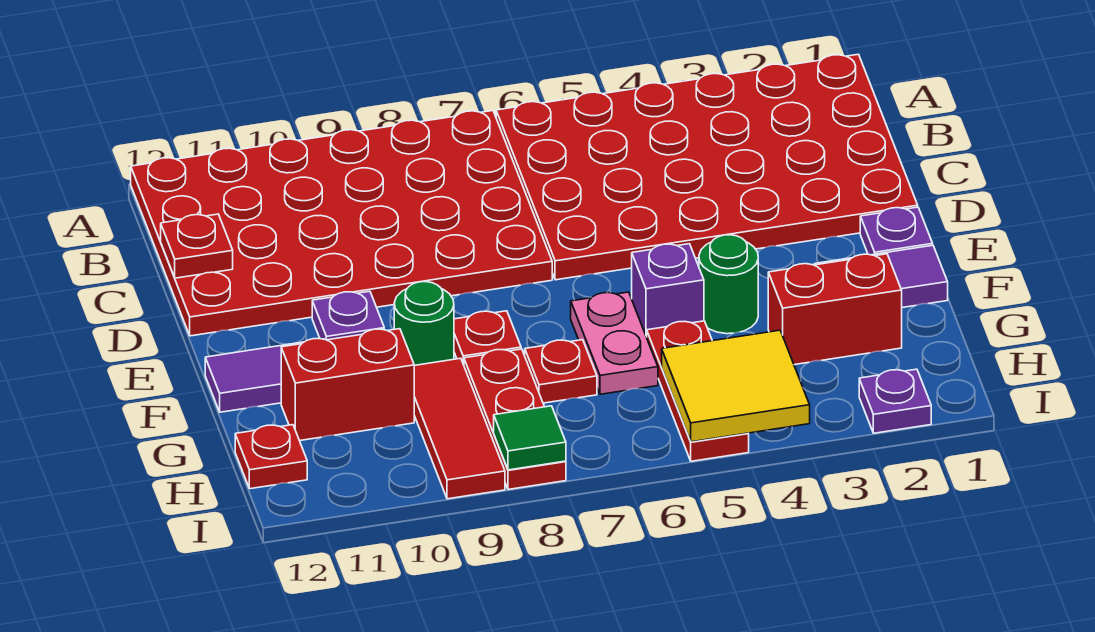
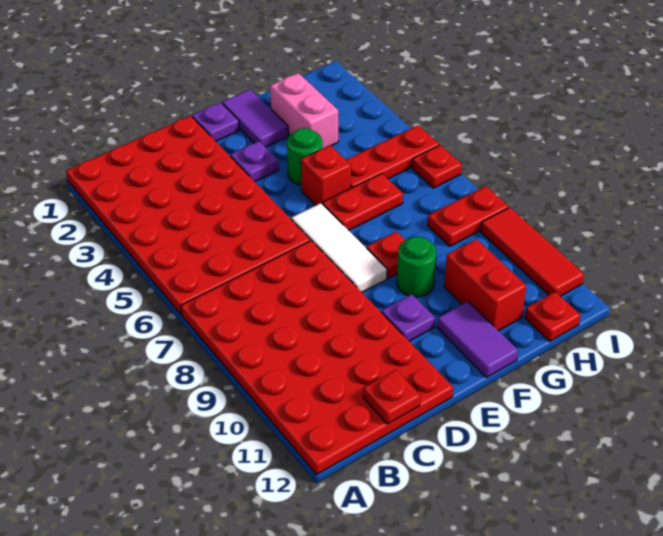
none -> white 1x3 tile [291,203,387,292]
purple 1x1 brick [632,244,704,337] -> red 1x1 brick [301,145,351,205]
pink 1x2 plate [571,292,658,394] -> red 1x2 plate [323,173,403,230]
red 1x2 brick [768,254,902,365] -> pink 1x2 brick [270,73,338,149]
red 1x1 plate [525,340,597,403] -> red 1x1 plate moved to [412,145,462,188]
red 1x3 plate [464,349,566,490] -> red 1x2 plate [428,186,509,246]
red 1x3 tile [414,358,505,499] -> red 1x3 tile turned to [481,207,584,296]
yellow 2x2 tile [662,330,810,442] -> none
purple 1x1 plate [859,369,931,433] -> purple 1x1 plate moved to [230,141,279,182]
green 1x1 tile [494,406,566,470] -> none

